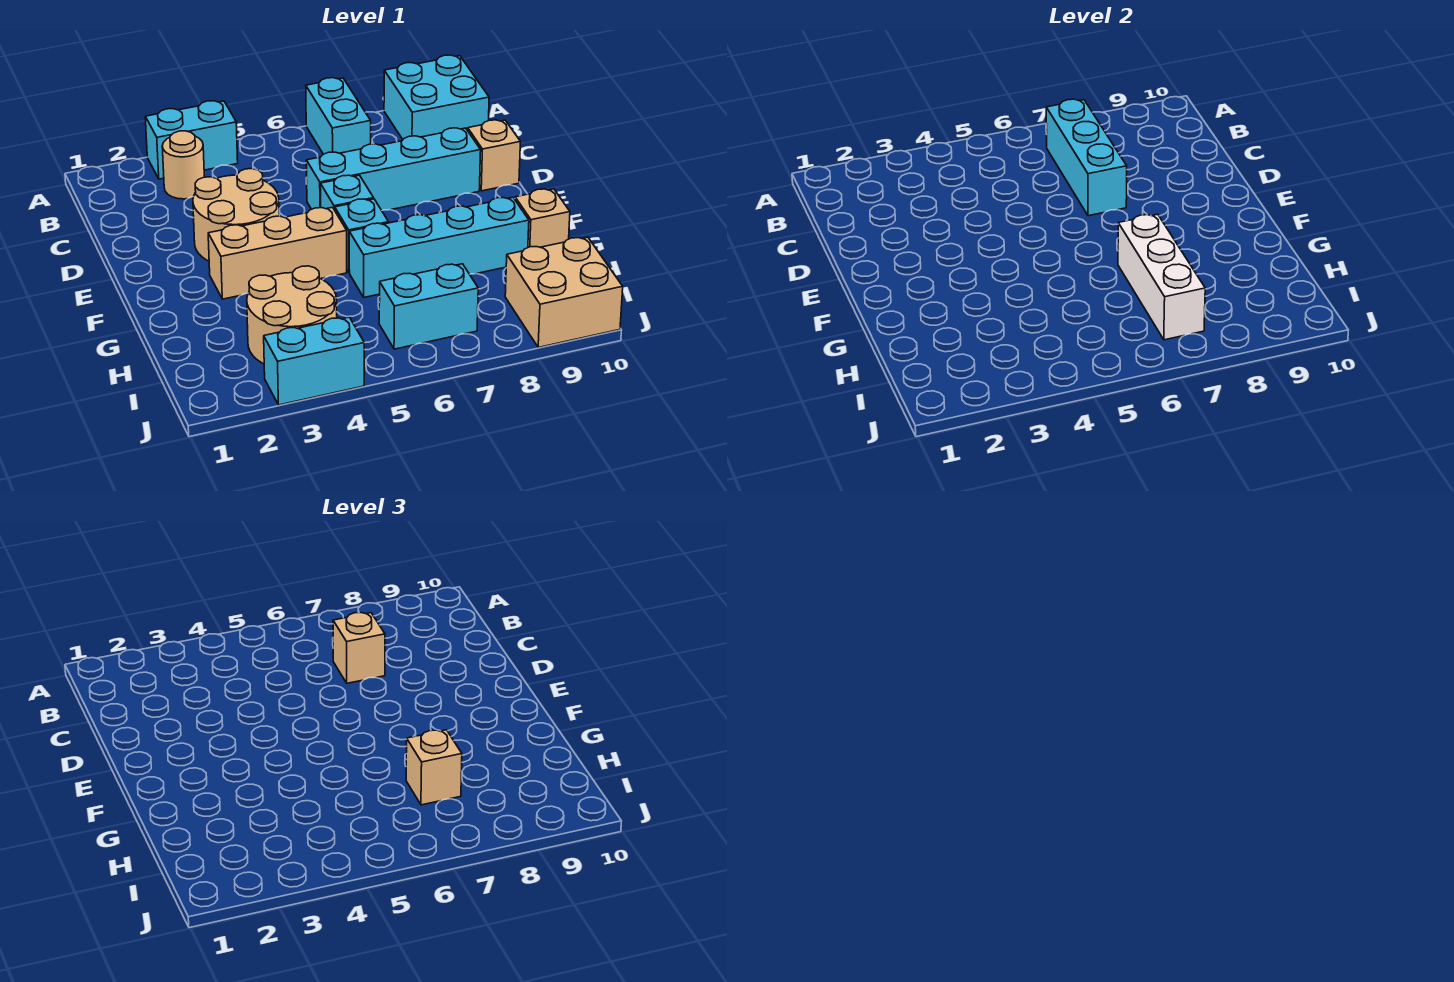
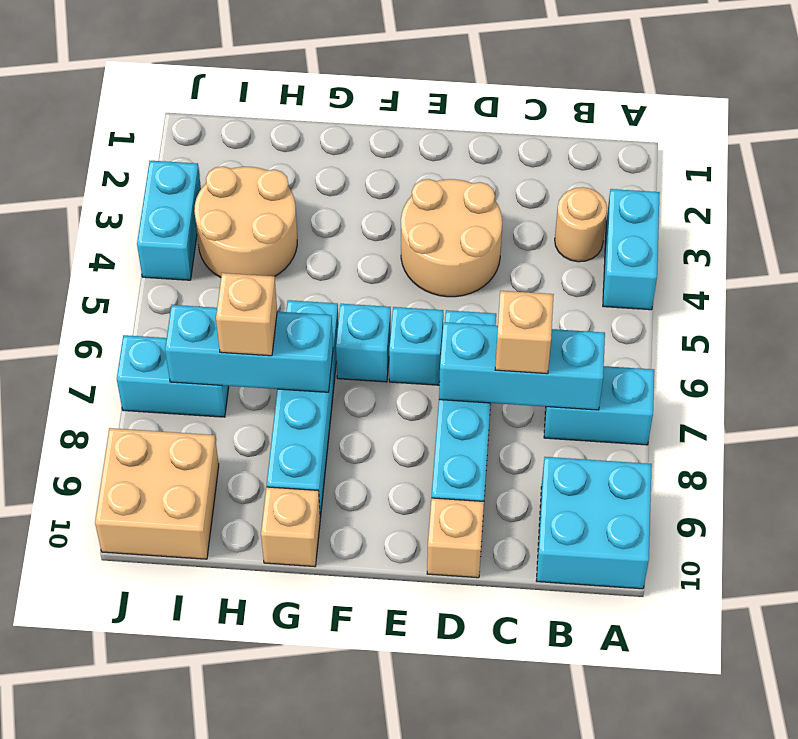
tan 1x3 brick [208,207,347,299] -> none
white 1x3 brick [1118,214,1205,340] -> cyan 1x3 brick [165,305,333,392]
cyan 1x2 brick [379,264,478,349] -> cyan 1x2 brick turned to [117,335,229,417]

